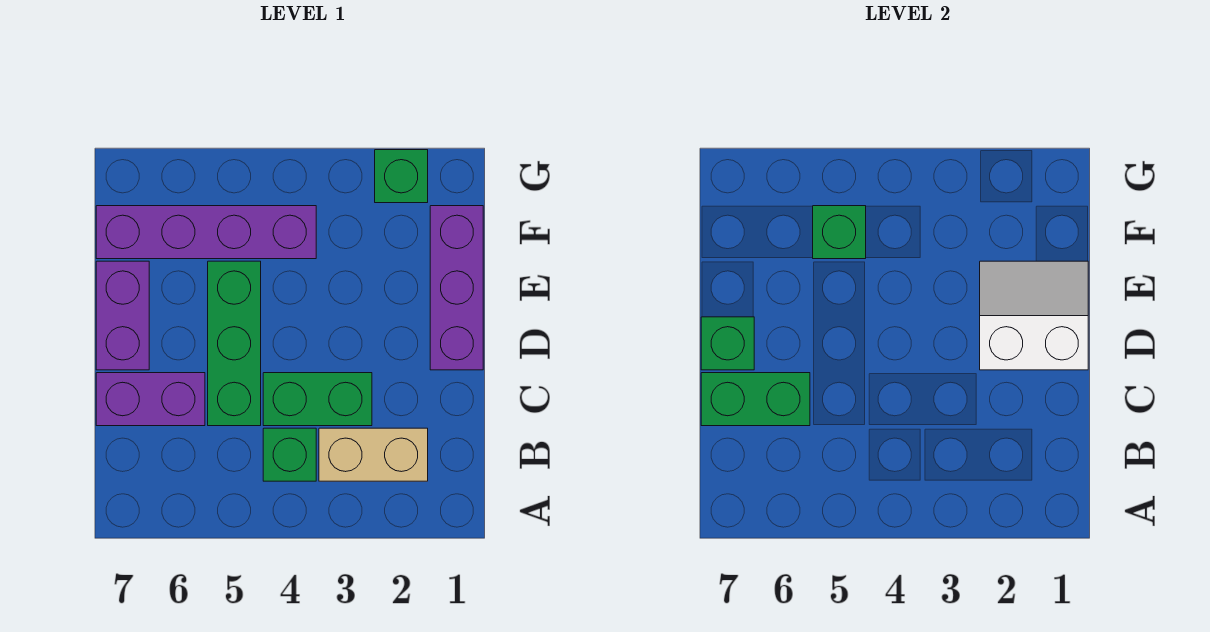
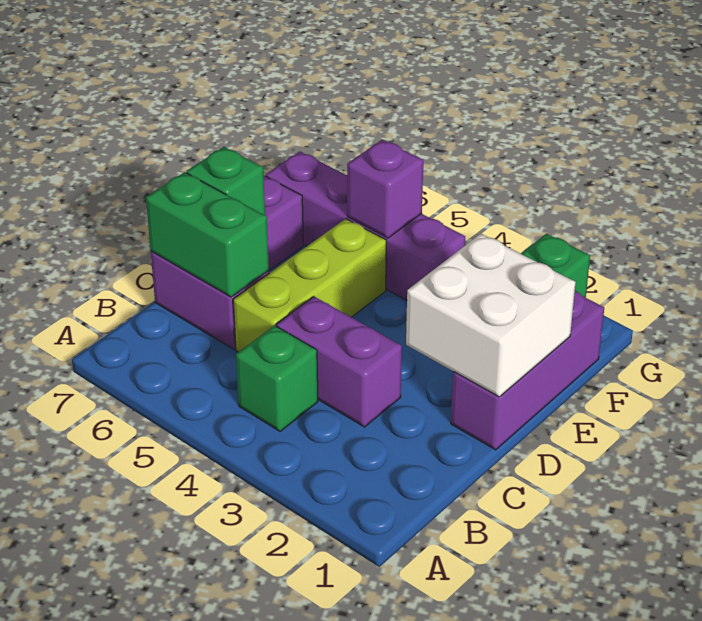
tan 1x2 brick [319,428,428,481] -> none
green 1x2 brick [263,373,372,426] -> purple 1x2 brick [277,297,402,427]
green 1x3 brick [208,261,261,426] -> lime 1x3 brick [233,219,386,352]
white 2x2 slope [980,261,1088,370] -> white 2x2 brick [406,234,576,397]
green 1x1 brick [813,206,866,259] -> purple 1x1 brick [347,140,423,238]

